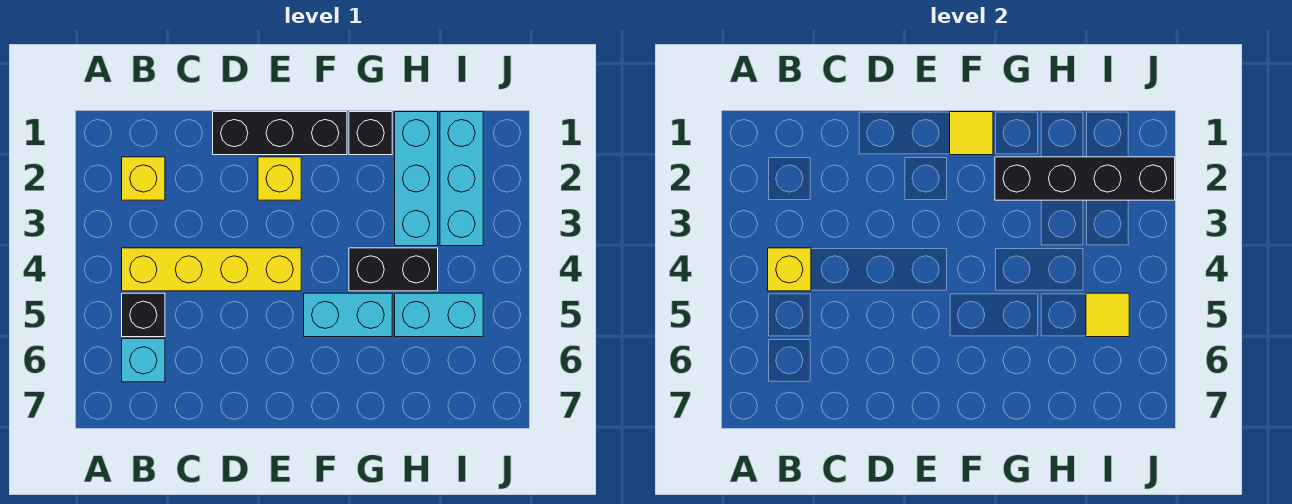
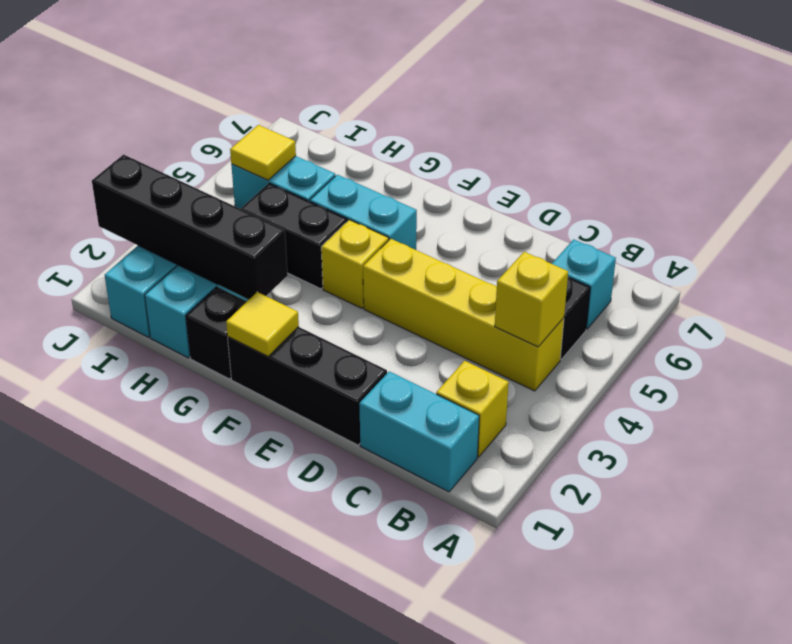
none -> cyan 1x2 brick [359,371,479,492]
yellow 1x1 brick [258,157,301,200] -> yellow 1x1 brick moved to [321,220,389,308]

